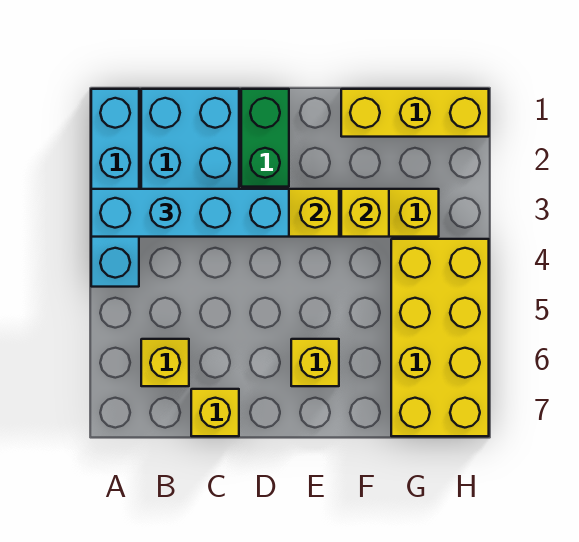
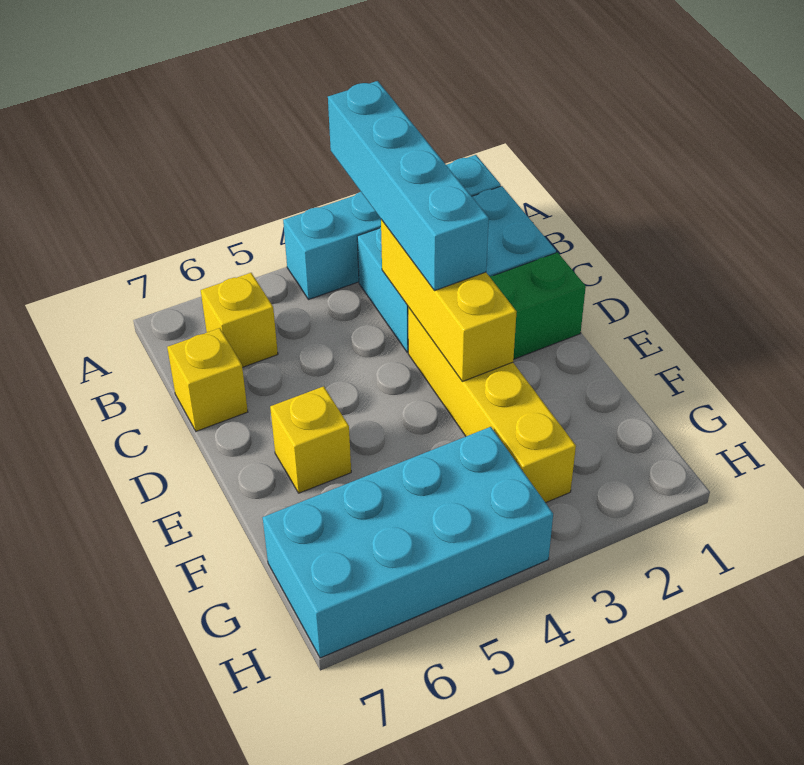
yellow 1x3 brick [341,89,489,137] -> none
yellow 1x1 brick [341,189,389,237] -> none
yellow 2x4 brick [391,239,489,436] -> cyan 2x4 brick [263,427,553,658]

